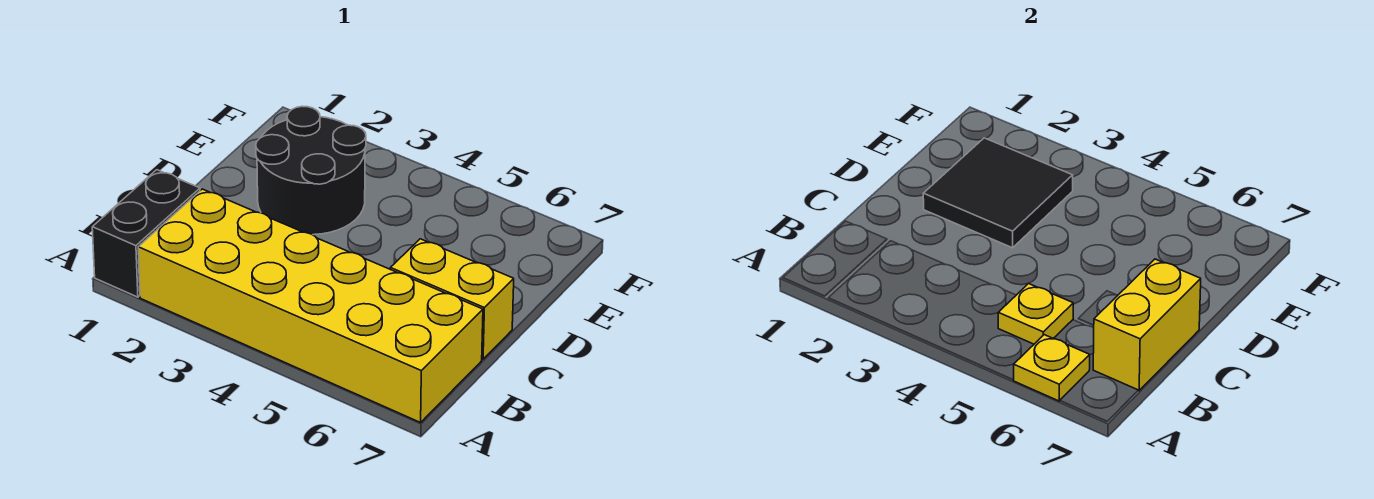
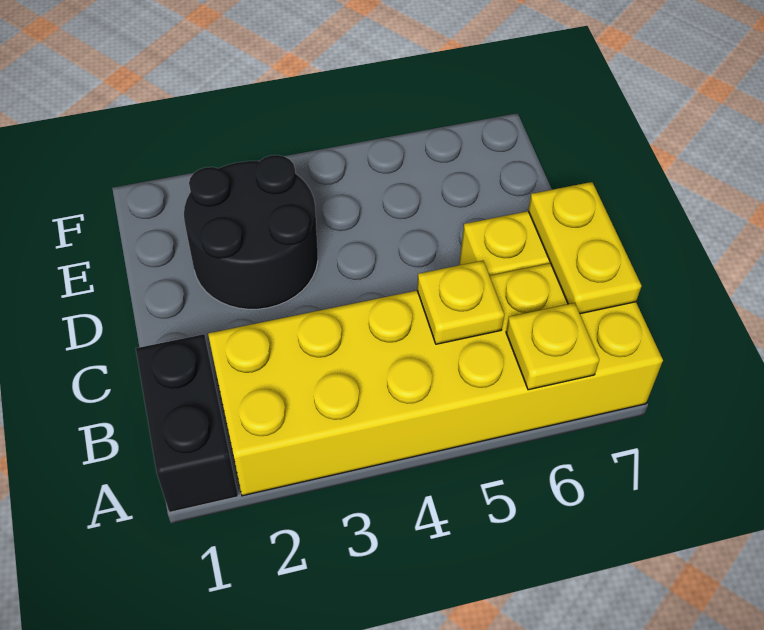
yellow 1x2 brick [1093,259,1201,391] -> yellow 1x2 plate [528,182,641,314]
black 2x2 tile [923,138,1073,248] -> none

